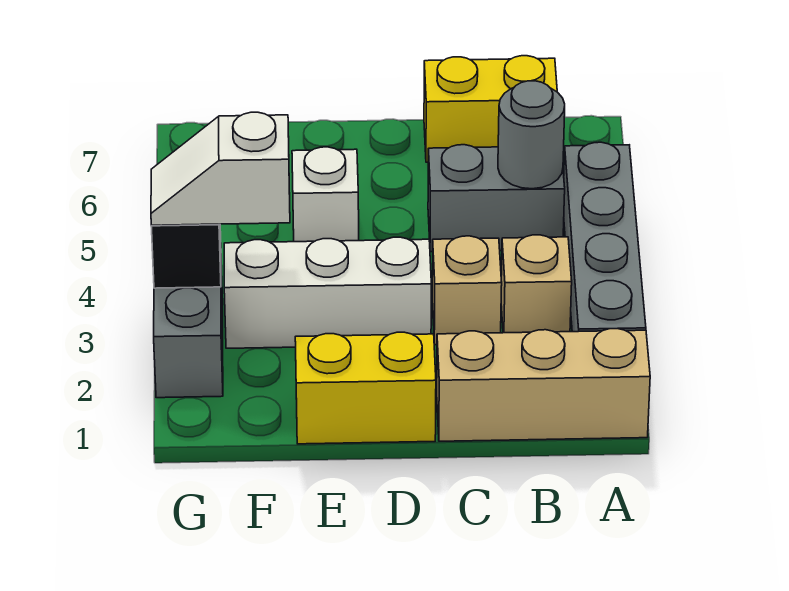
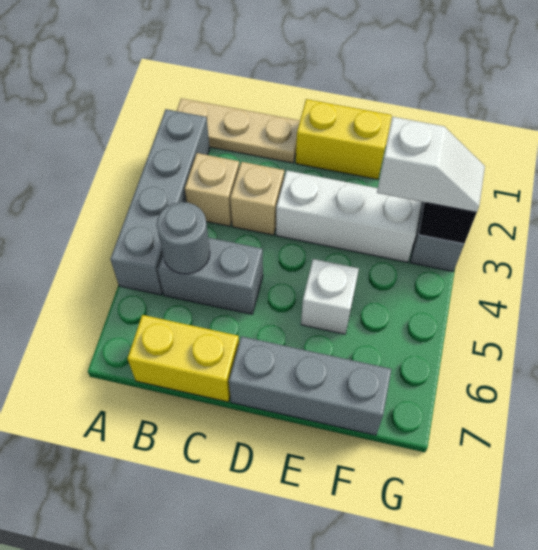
tan 1x3 brick [437,329,650,441] -> tan 1x3 plate [177,98,300,163]
none -> grey 1x3 brick [229,336,392,435]

